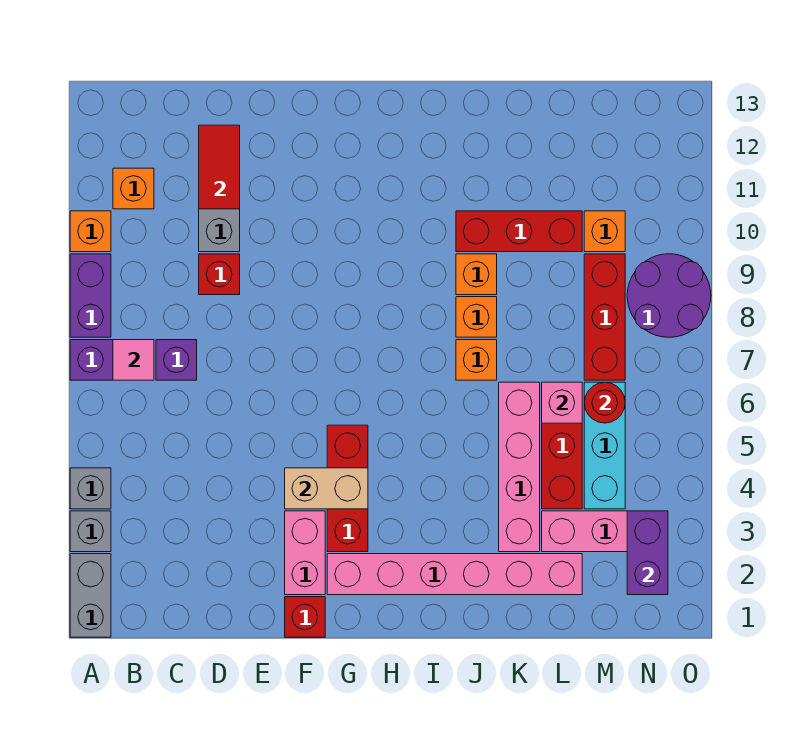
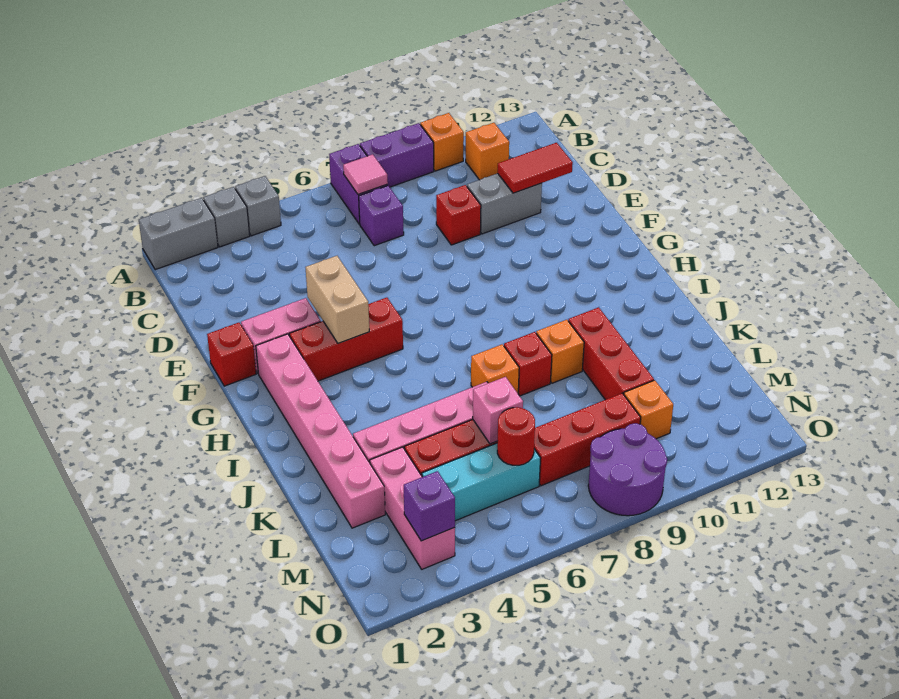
orange 1x1 brick [456,297,497,337] -> red 1x1 brick [504,332,552,396]
purple 1x2 brick [627,511,668,595] -> purple 1x1 brick [404,471,455,541]

